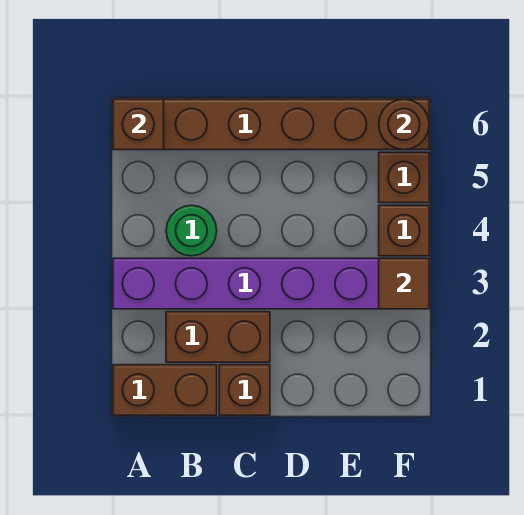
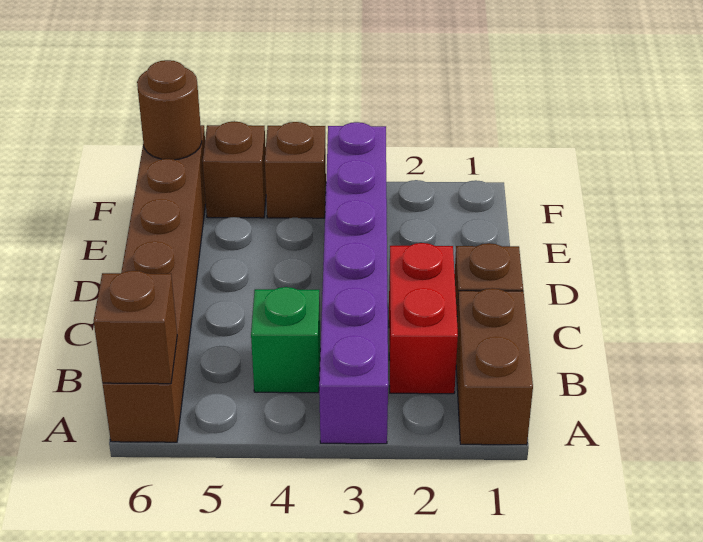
brown 1x2 brick [166,312,270,362] -> red 1x2 brick [389,243,458,394]
green 1x1 round brick [166,205,217,256] -> green 1x1 brick [251,287,320,393]
brown 1x1 tile [379,258,429,309] -> none

